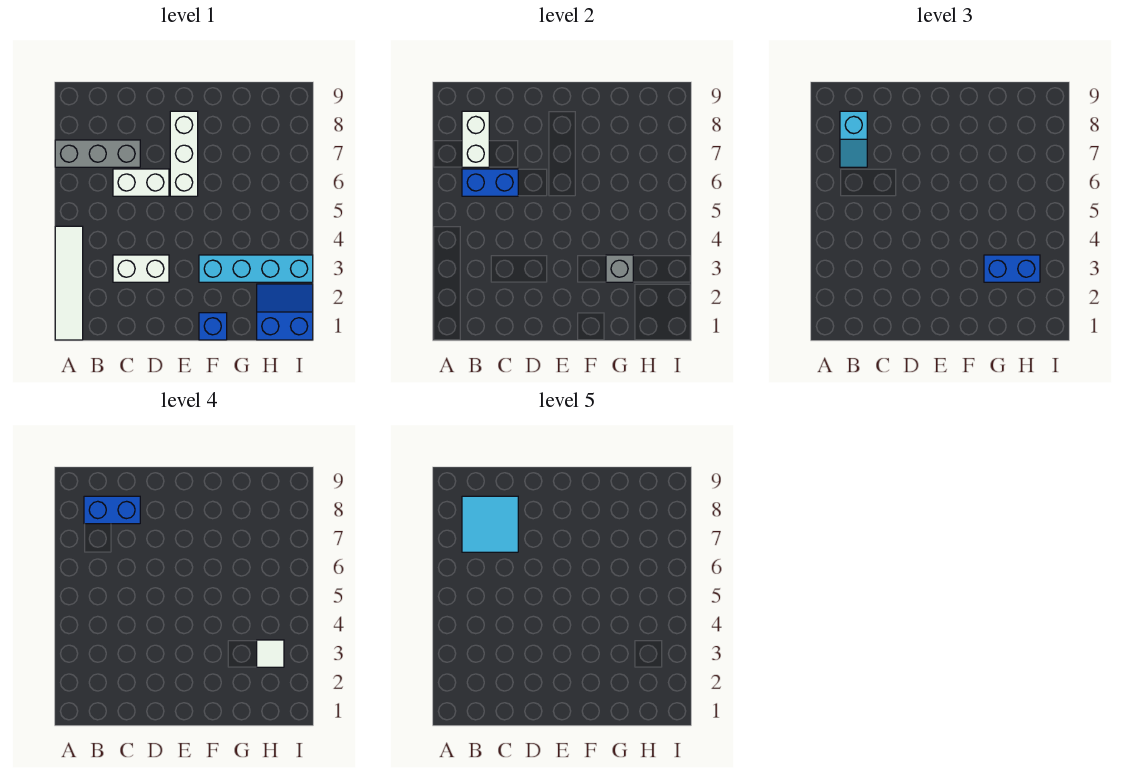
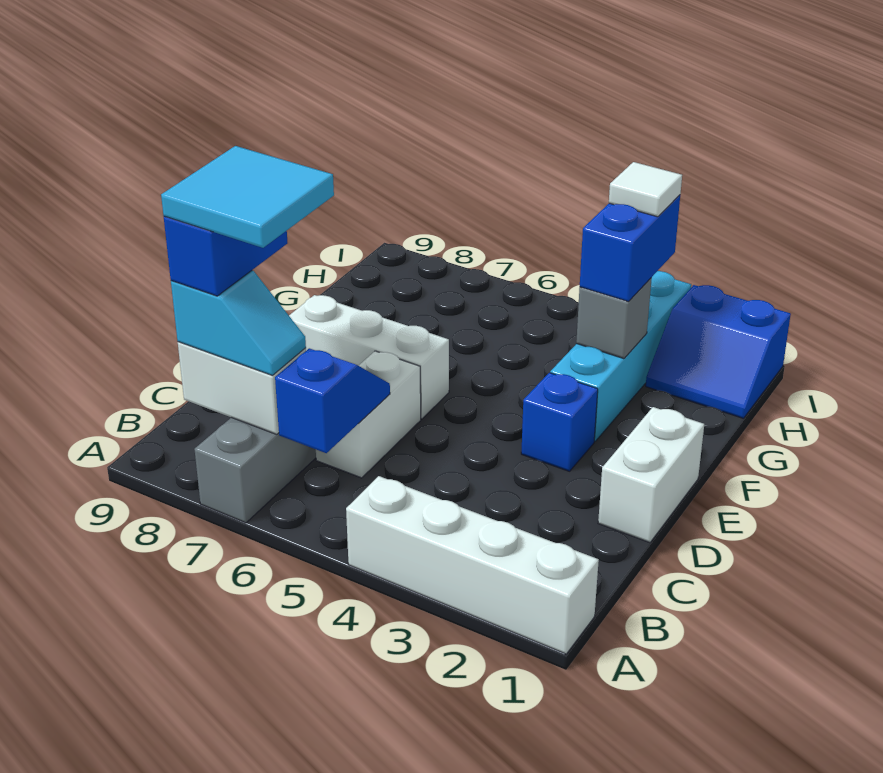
white 1x4 tile [55,226,83,340] -> white 1x4 brick [346,476,599,654]
blue 1x2 brick [462,169,518,196] -> blue 1x2 slope [275,348,390,453]
white 1x2 brick [113,255,169,282] -> white 1x2 brick moved to [598,407,704,542]
blue 1x1 brick [199,313,227,340] -> blue 1x1 brick moved to [521,373,598,471]
blue 2x2 slope [257,284,313,340] -> blue 2x2 slope turned to [646,285,791,418]

